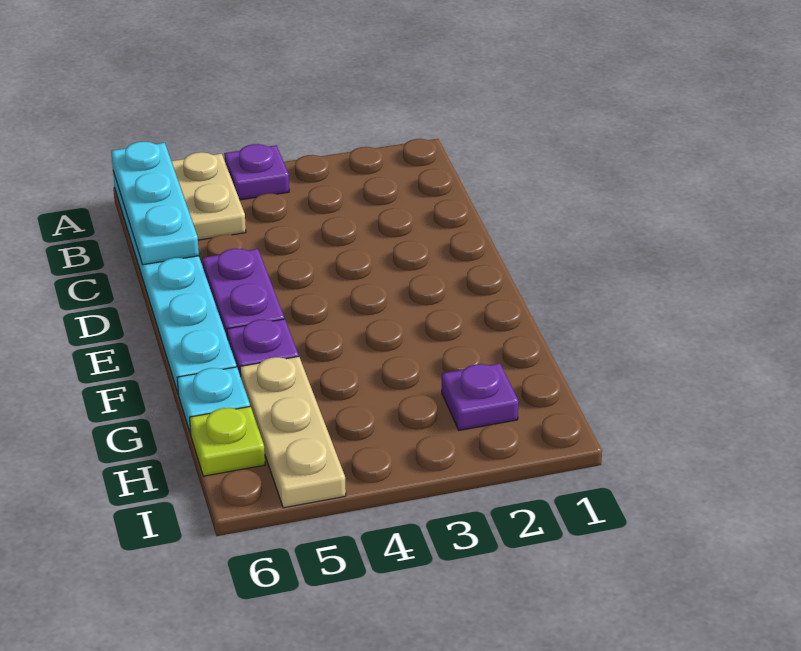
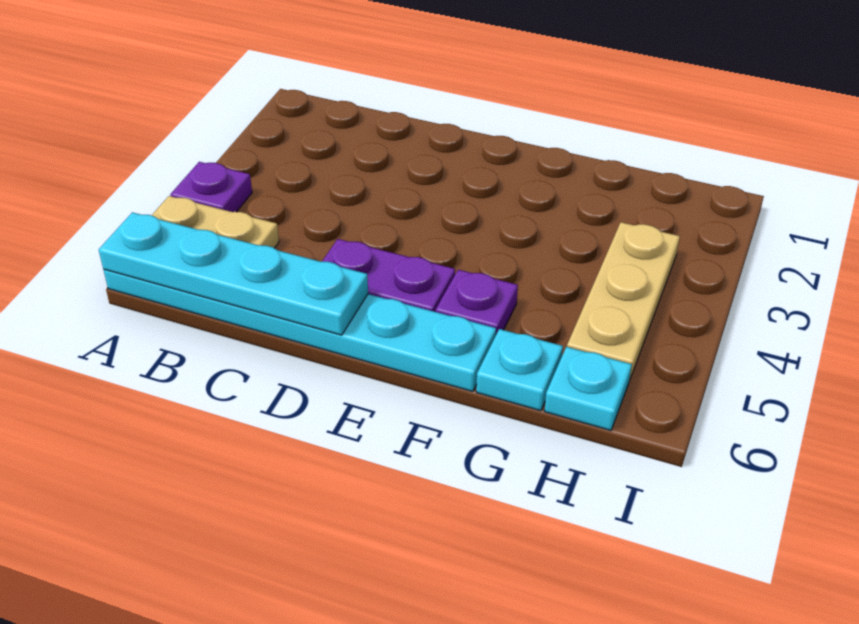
cyan 1x3 plate [111,142,199,265] -> cyan 1x4 plate [99,212,368,335]
tan 1x3 plate [240,357,346,508] -> tan 1x3 plate turned to [567,222,680,381]
purple 1x1 plate [442,363,519,430] -> none
lime 1x1 plate [190,407,265,476] -> cyan 1x1 plate [544,347,632,431]

